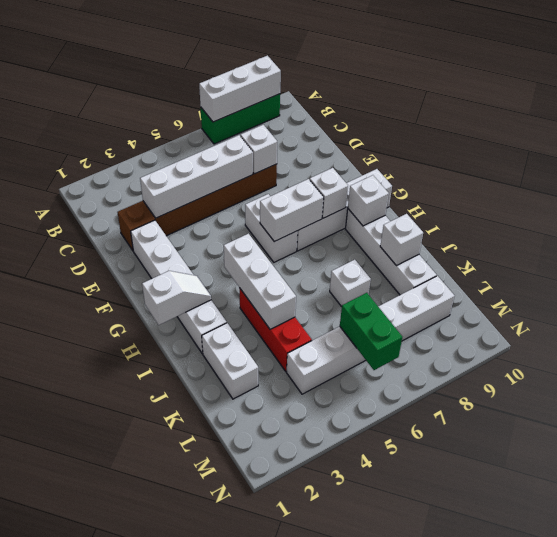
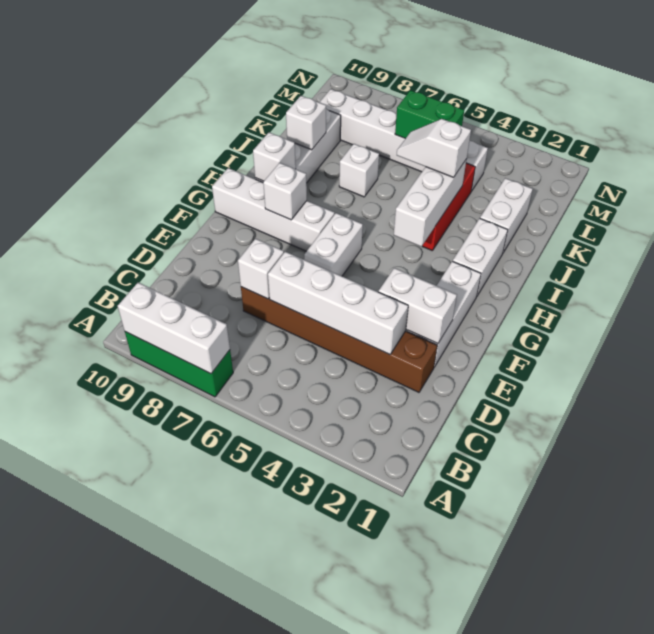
white 1x2 brick [260,179,324,242] -> white 1x2 brick moved to [379,268,457,344]
white 1x2 slope [142,271,211,325] -> white 1x2 slope moved to [397,119,471,177]
green 1x2 brick [340,293,402,370] -> green 1x2 brick turned to [395,90,464,139]

